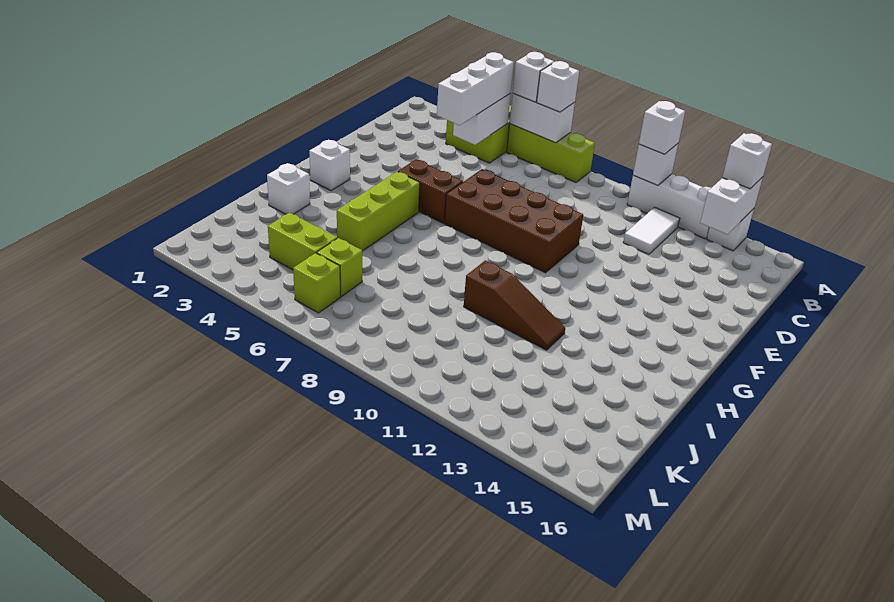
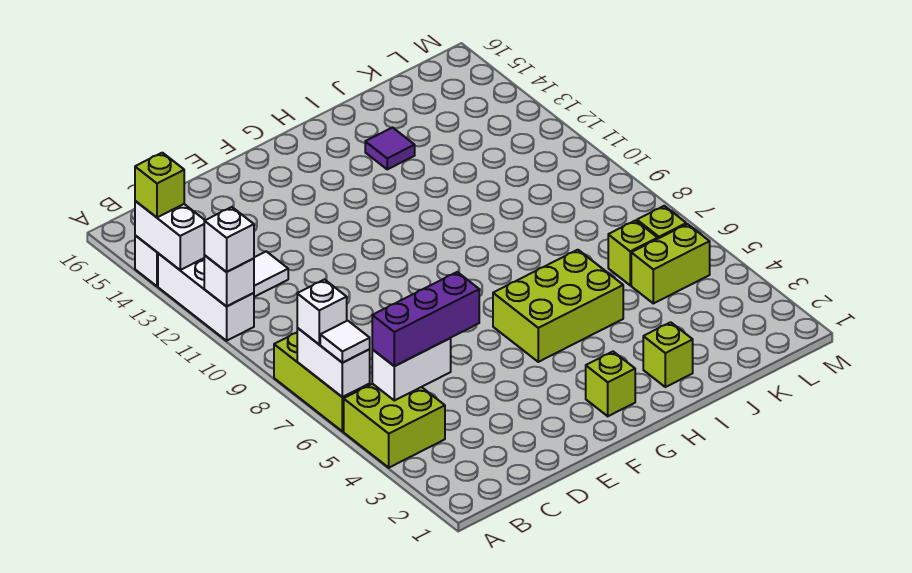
white 1x1 brick [513,52,554,102] -> white 1x1 tile [320,321,370,363]
white 1x2 brick [700,177,763,234] -> white 1x2 brick turned to [135,201,205,270]
white 1x1 brick [722,133,772,189] -> lime 1x1 brick [135,153,184,217]
white 1x3 brick [437,52,514,125] -> purple 1x3 brick [372,272,479,366]
brown 2x4 brick [445,169,583,273] -> none
brown 1x2 brick [398,160,463,223] -> none
white 1x1 brick [309,140,350,190] -> lime 1x1 brick [586,352,635,416]
lime 1x3 brick [337,172,420,251] -> lime 2x3 brick [493,250,623,362]
white 1x1 brick [267,163,310,214] -> lime 1x1 brick [643,322,693,387]
brown 1x3 slope [464,261,565,350] -> none
none -> purple 1x1 tile [365,128,415,169]
lime 1x2 brick [268,213,337,270] -> lime 1x2 brick turned to [631,224,710,303]

